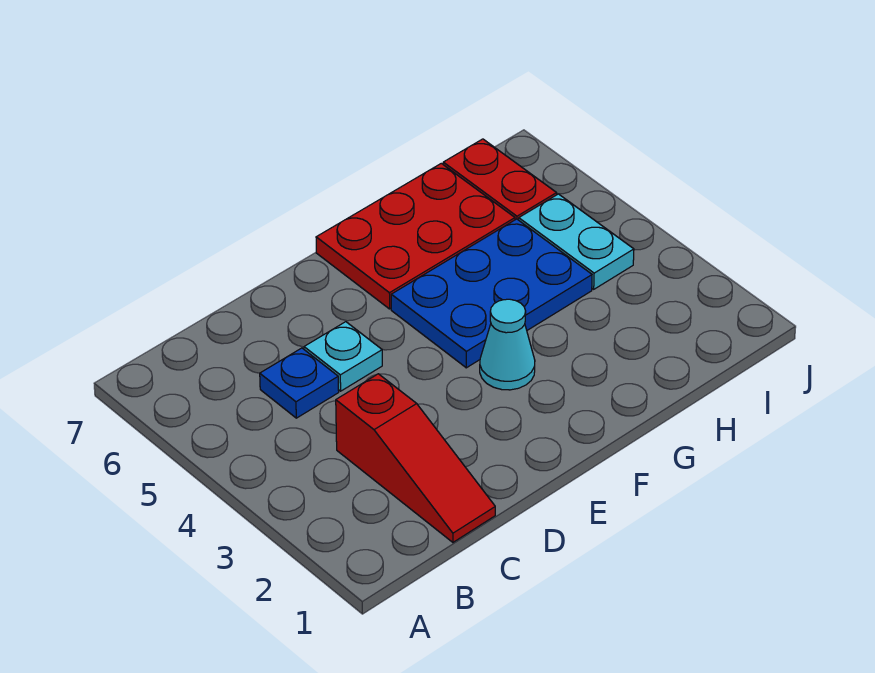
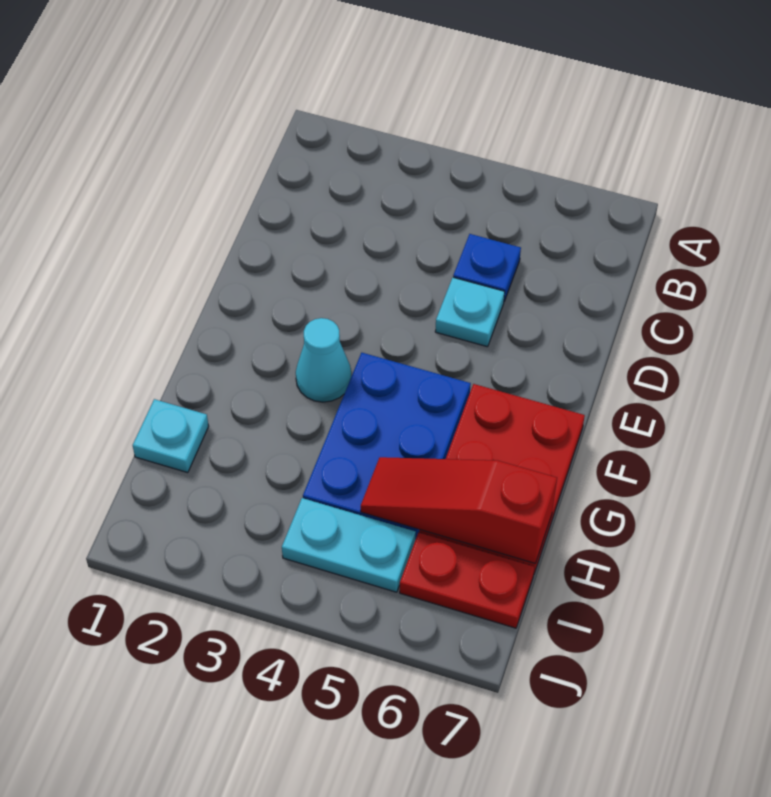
red 1x3 slope [336,374,495,542] -> red 1x3 slope moved to [361,457,557,564]
none -> cyan 1x1 plate [133,399,209,473]

